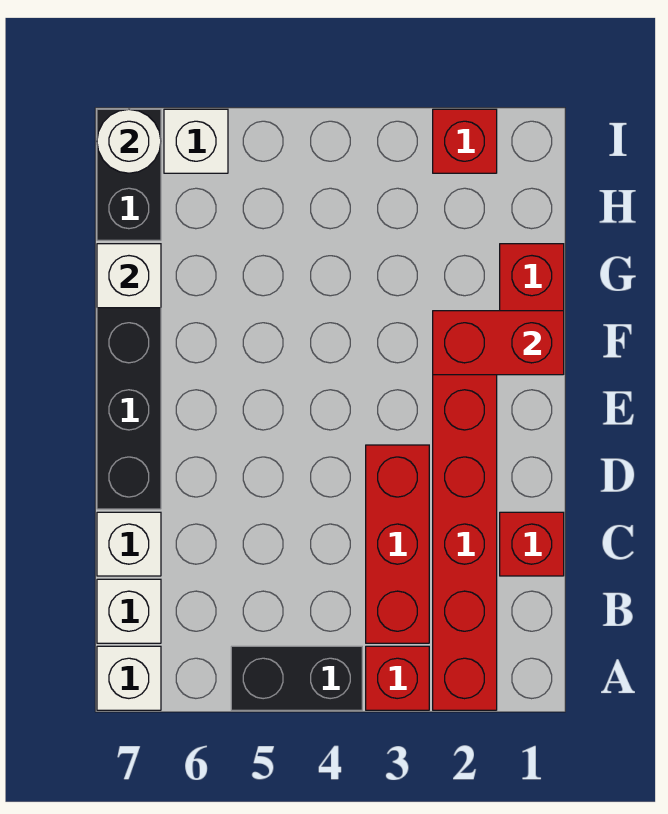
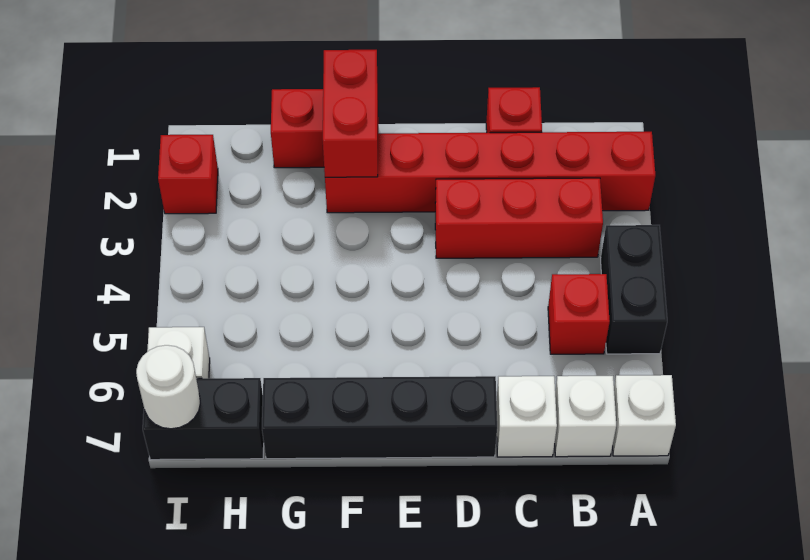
red 1x1 brick [366,646,429,710] -> red 1x1 brick moved to [548,274,610,354]
white 1x1 brick [97,244,161,308] -> none

